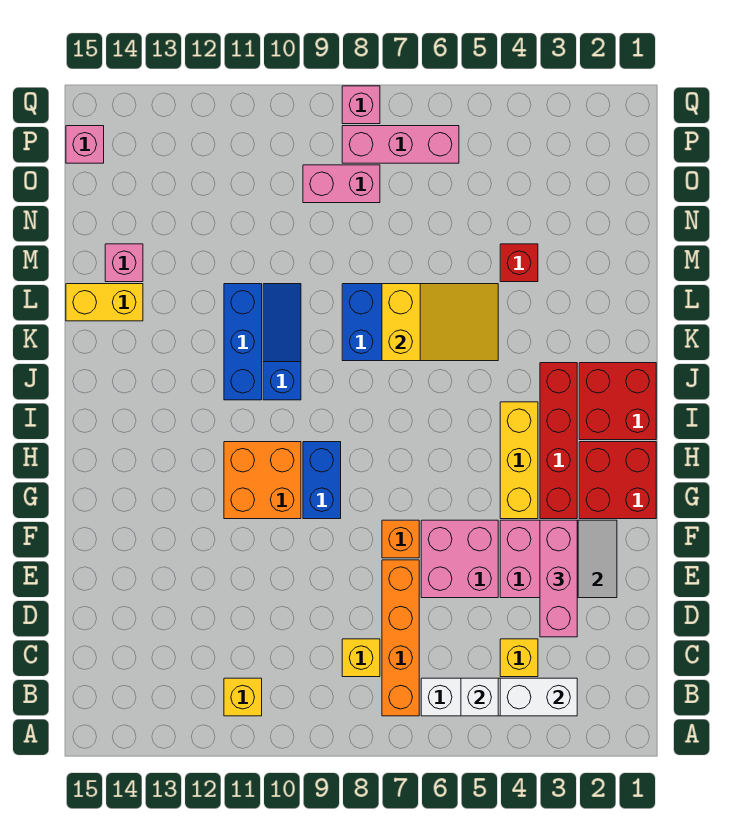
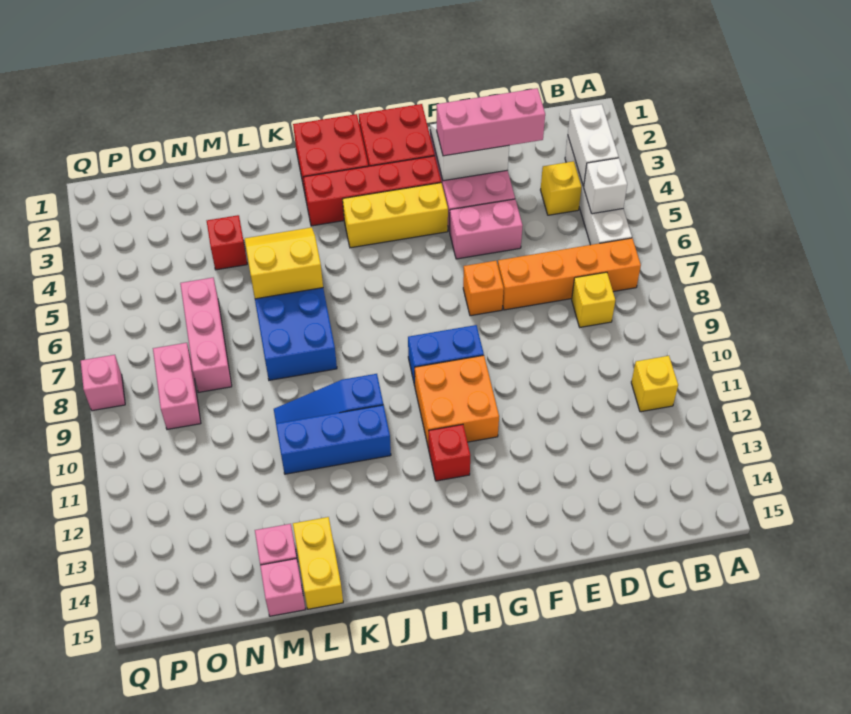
pink 2x2 brick [421,520,498,598] -> pink 1x2 brick [449,199,523,259]
none -> red 1x1 brick [429,424,470,481]
yellow 2x3 slope [382,284,498,361] -> yellow 2x2 slope [245,227,323,299]
pink 1x3 brick [342,126,459,163] -> pink 1x3 brick moved to [180,278,232,392]
pink 1x1 brick [66,126,104,163] -> pink 1x1 brick moved to [260,559,305,616]

